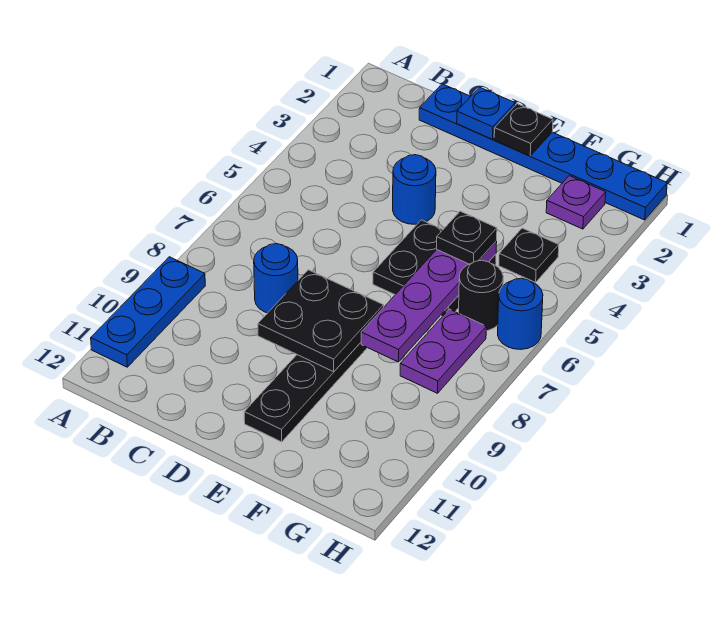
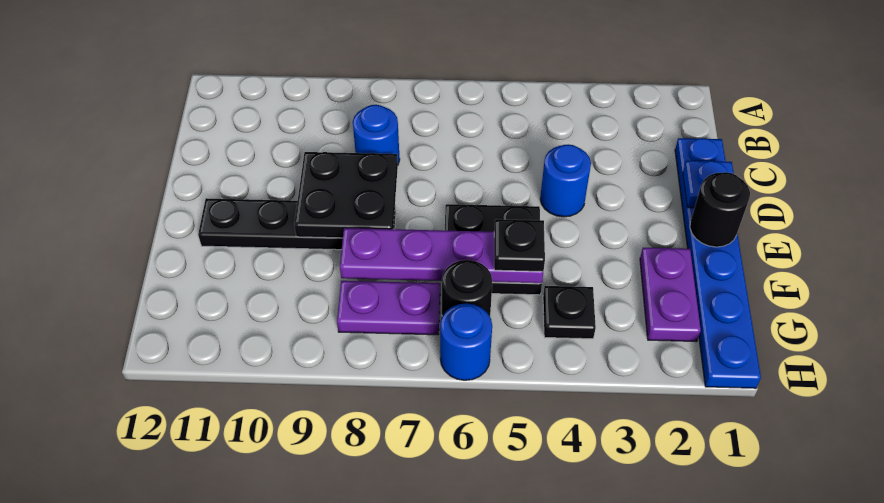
blue 1x3 plate [91,257,205,367] -> none
black 1x1 plate [494,104,553,156] -> black 1x1 round brick [690,172,750,247]
purple 1x1 plate [546,176,606,229] -> purple 1x2 plate [640,248,701,341]

